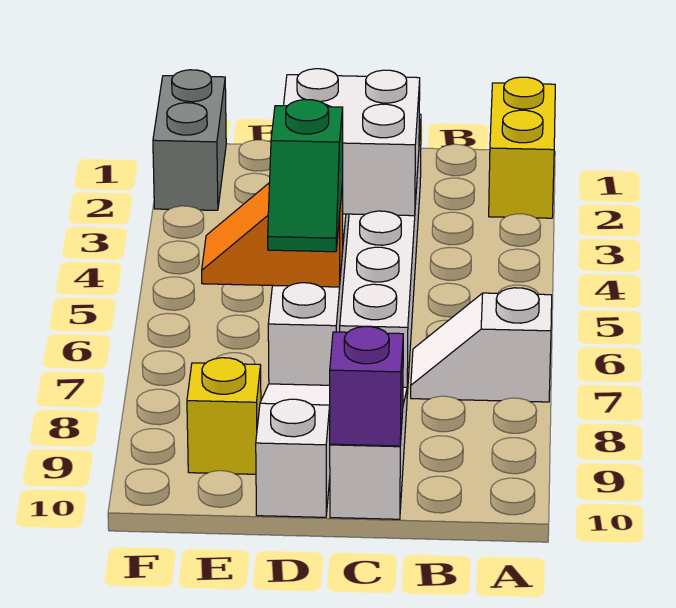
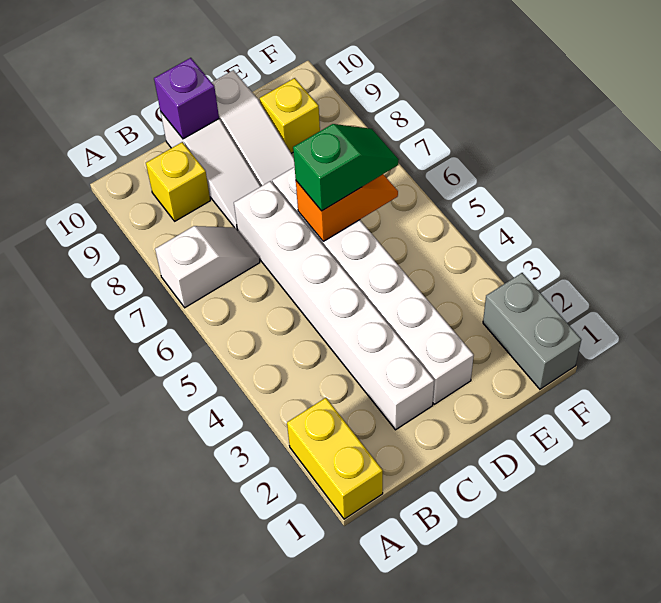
none -> yellow 1x1 brick [146,142,210,221]
white 2x2 brick [284,69,420,216] -> none
green 1x2 slope [268,100,343,252] -> green 1x2 slope turned to [293,124,399,211]

